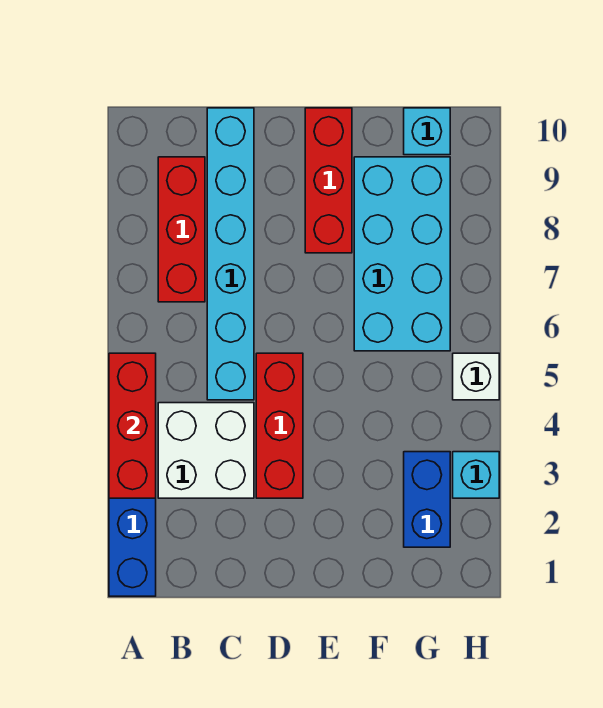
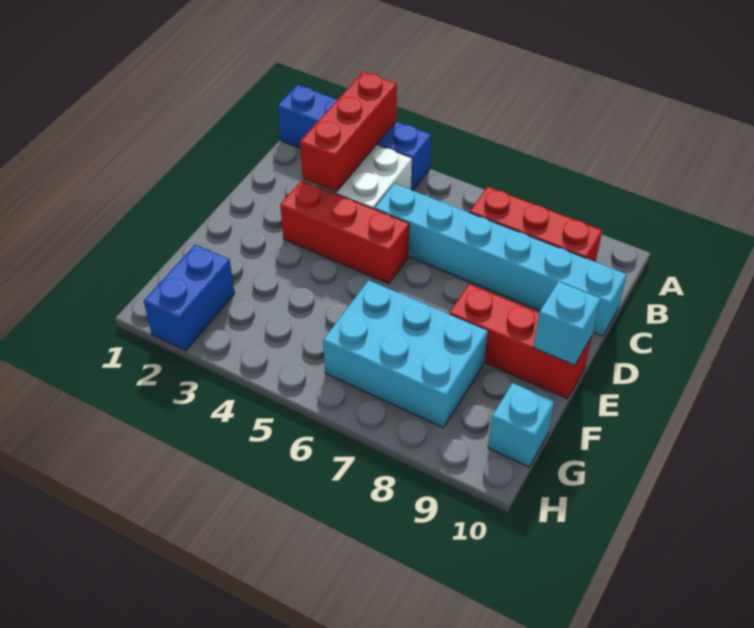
red 1x3 brick [109,353,156,498] -> red 1x3 brick turned to [300,72,397,192]
cyan 2x4 brick [354,157,450,351] -> cyan 2x3 brick [323,280,488,428]
blue 1x2 brick [404,452,450,547] -> blue 1x2 brick turned to [144,244,235,351]
cyan 1x1 brick [453,452,499,498] -> cyan 1x1 brick moved to [534,281,601,365]
white 1x1 brick [453,353,499,400] -> none

